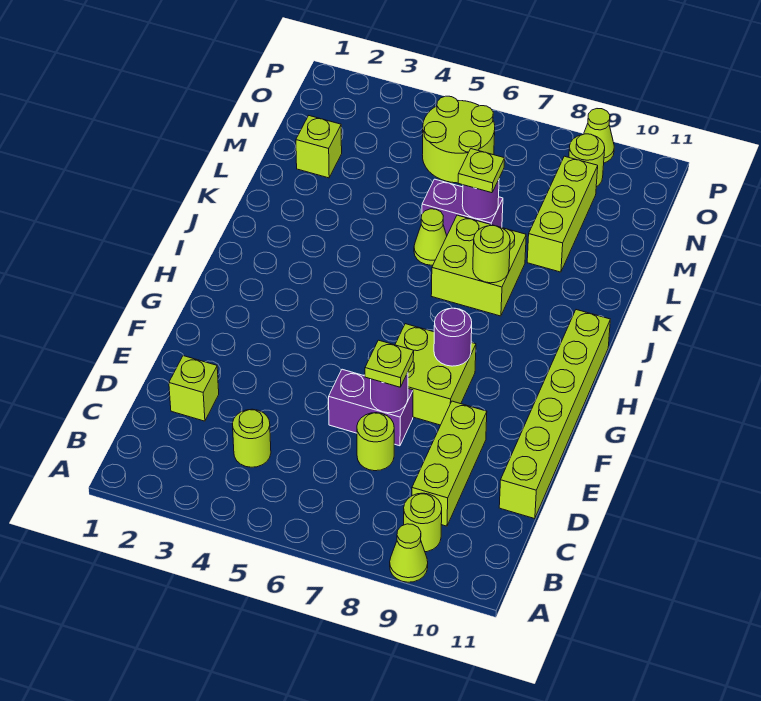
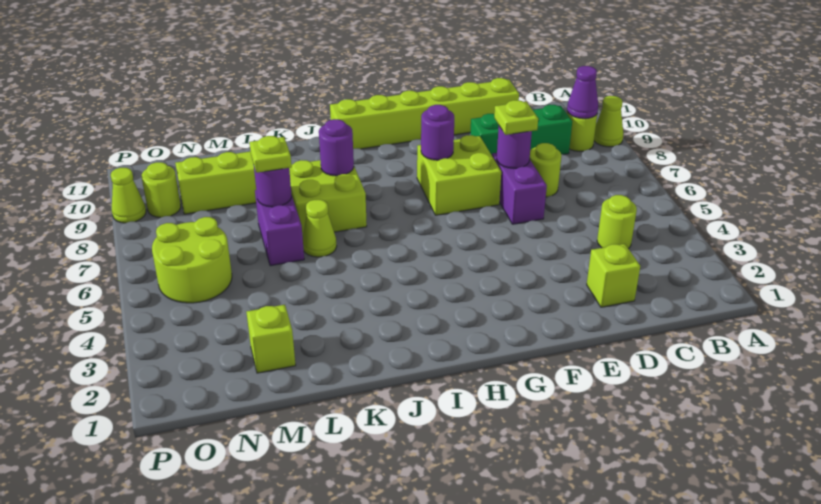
none -> purple 1x1 cone [567,66,598,119]
lime 1x3 brick [412,401,487,526] -> green 1x3 brick [470,105,572,155]
lime 1x1 round brick [473,226,510,283] -> purple 1x1 round brick [319,119,354,176]

